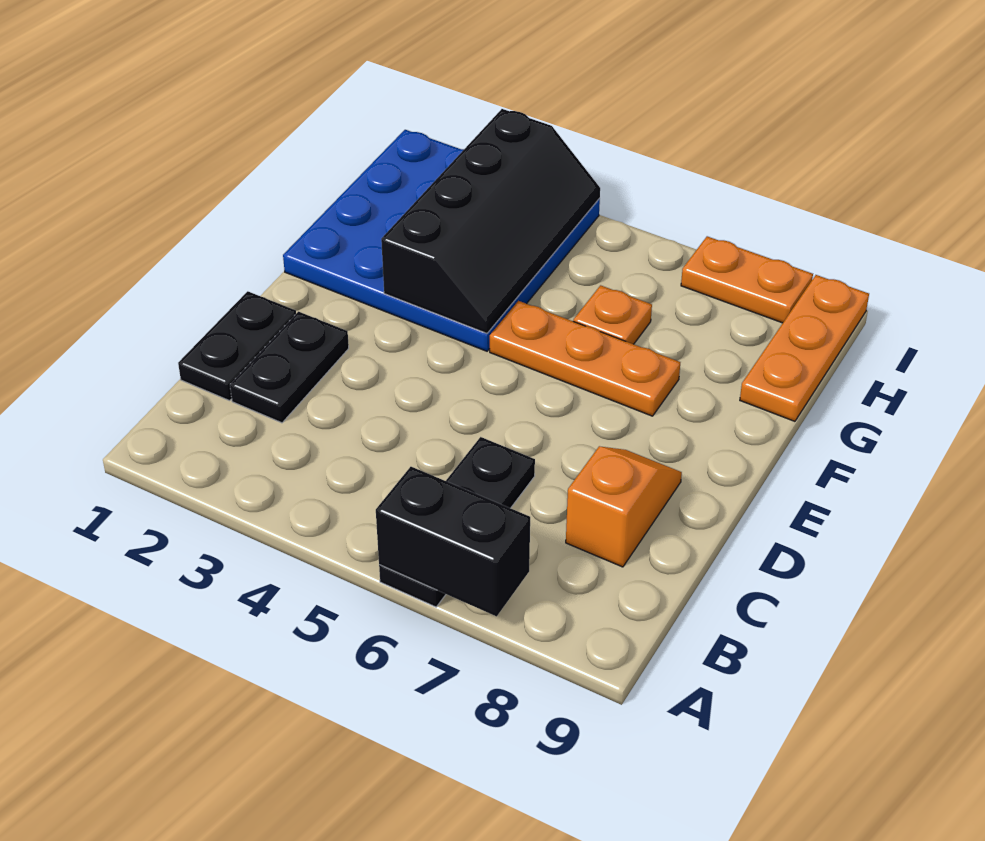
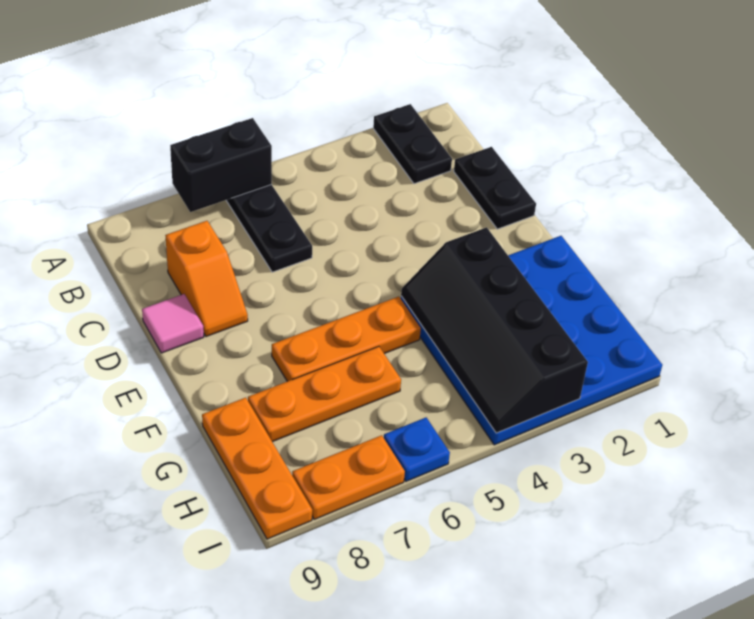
black 1x2 plate [230,312,349,423] -> black 1x2 plate moved to [373,104,452,184]
none -> pink 1x1 tile [142,294,204,353]
orange 1x1 plate [573,285,652,344] -> orange 1x3 plate [248,346,401,442]
none -> blue 1x1 plate [384,418,450,481]

